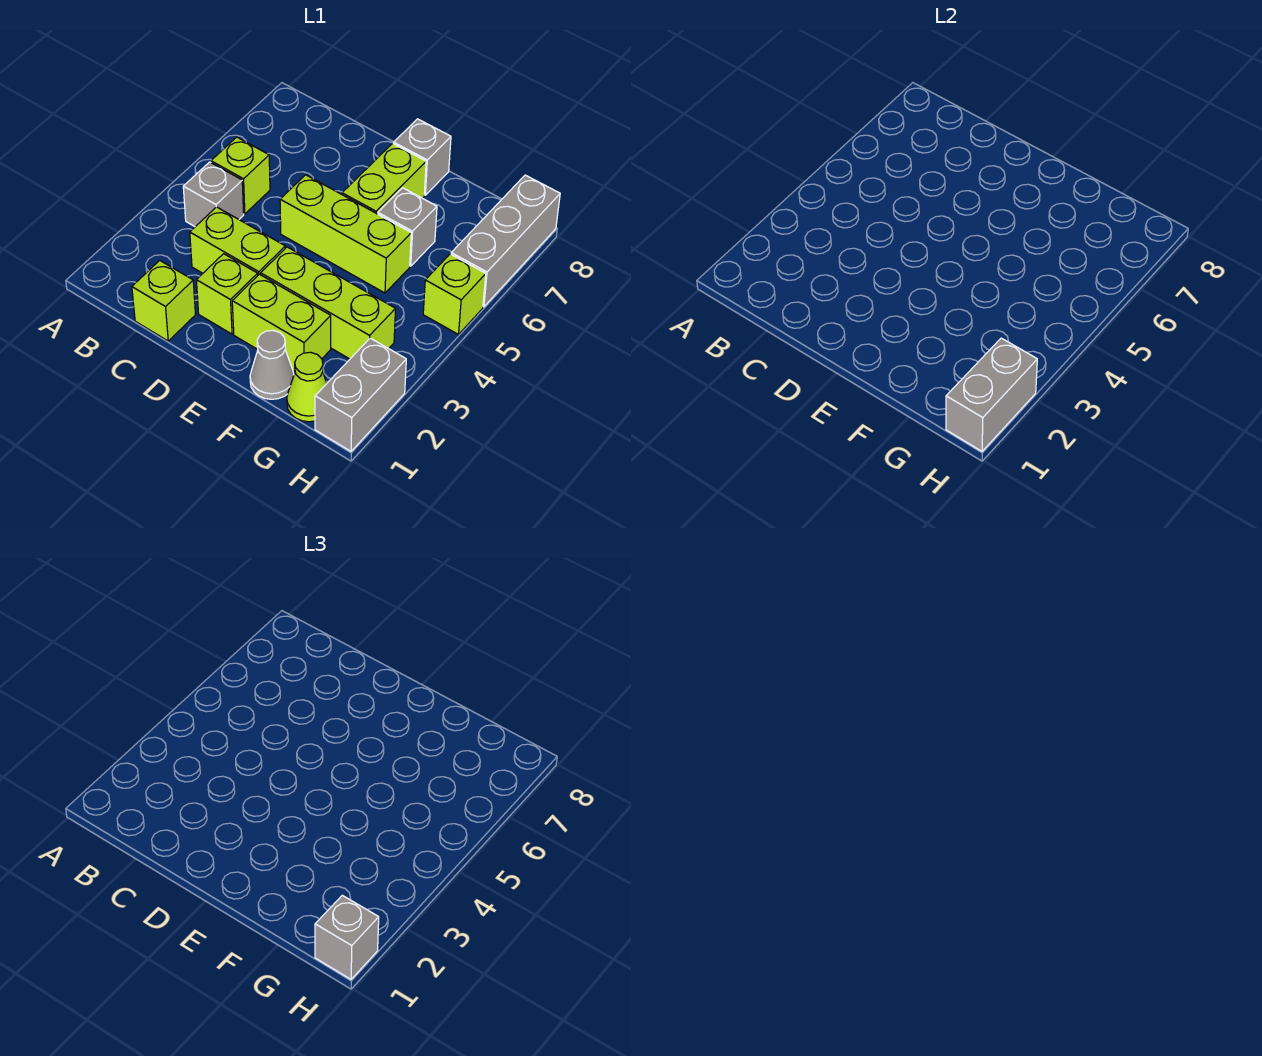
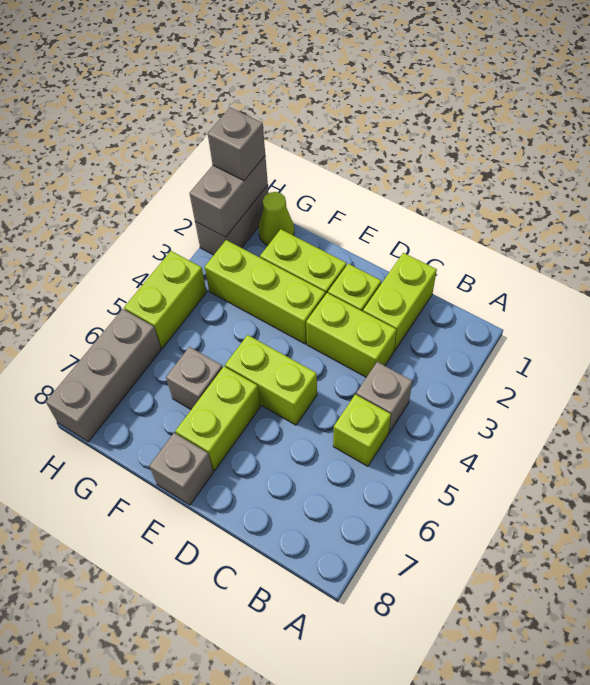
lime 1x1 brick [132,260,196,341] -> lime 1x2 brick [363,253,437,351]
lime 1x3 brick [280,175,411,293] -> lime 1x2 brick [225,335,317,425]
grey 1x1 cone [250,330,294,399] -> none
lime 1x1 brick [423,254,486,335] -> lime 1x2 brick [124,251,207,348]

